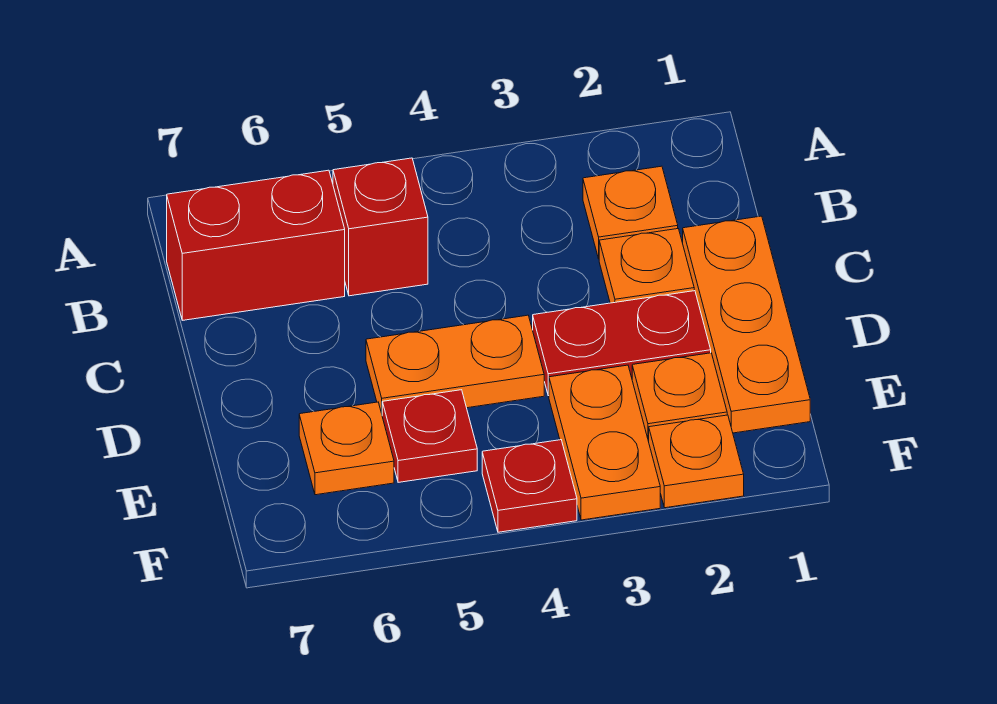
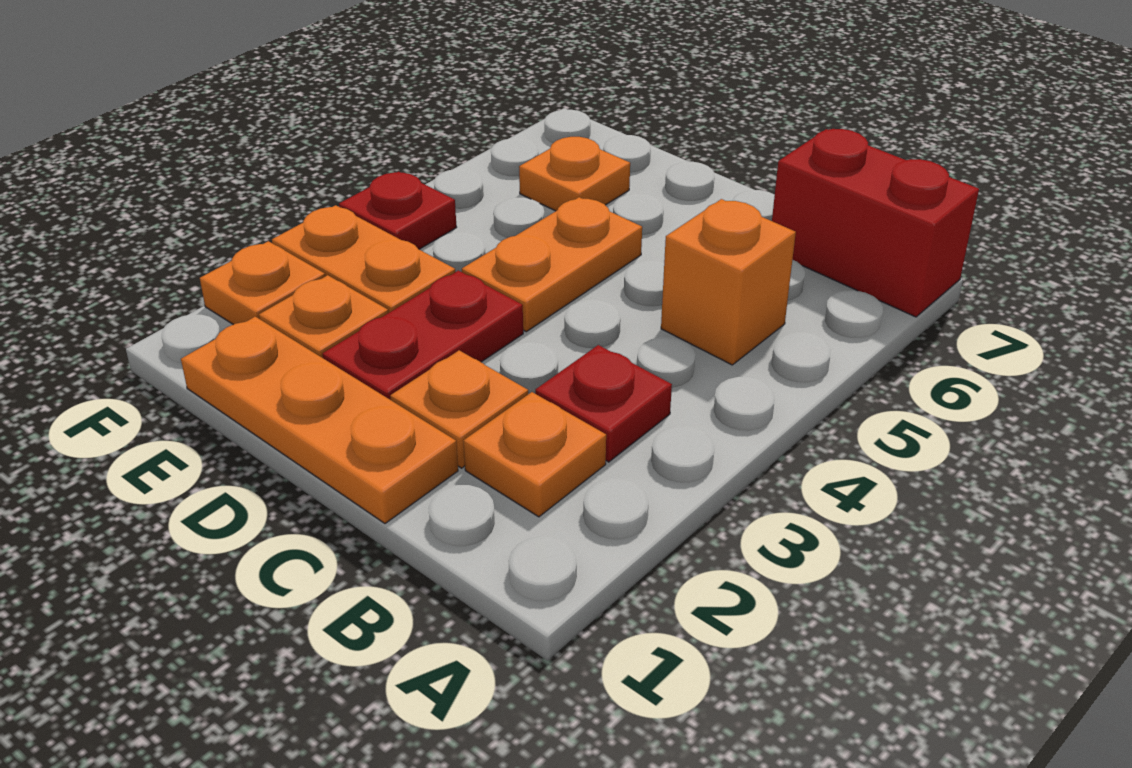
red 1x1 brick [333,158,428,296] -> orange 1x1 brick [661,199,796,365]
red 1x2 brick [167,170,345,320] -> red 1x2 brick turned to [772,129,979,317]
red 1x1 plate [382,390,477,482] -> red 1x1 plate moved to [535,345,672,462]

